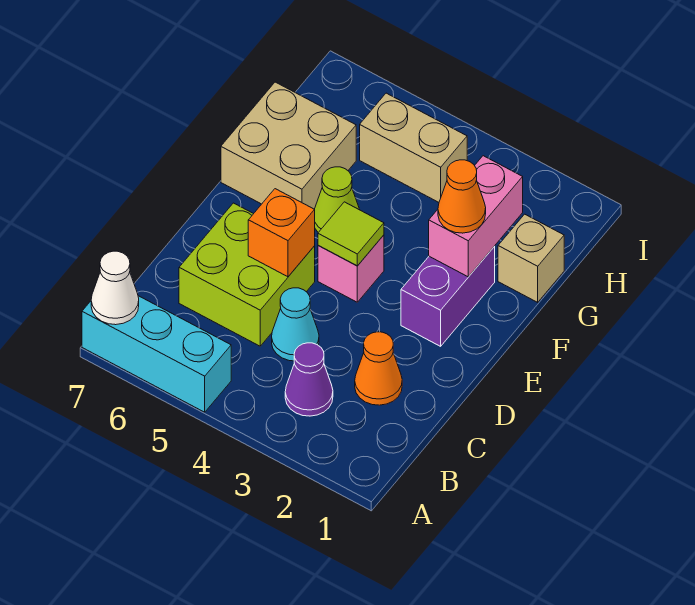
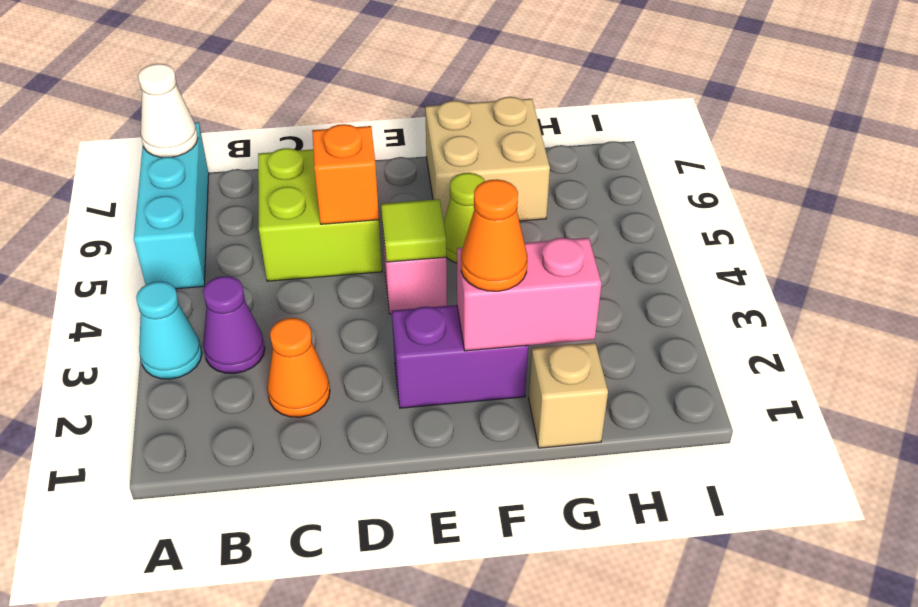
cyan 1x1 cone [272,288,319,361] -> cyan 1x1 cone moved to [136,281,202,379]
tan 1x2 brick [360,93,467,202] -> none

